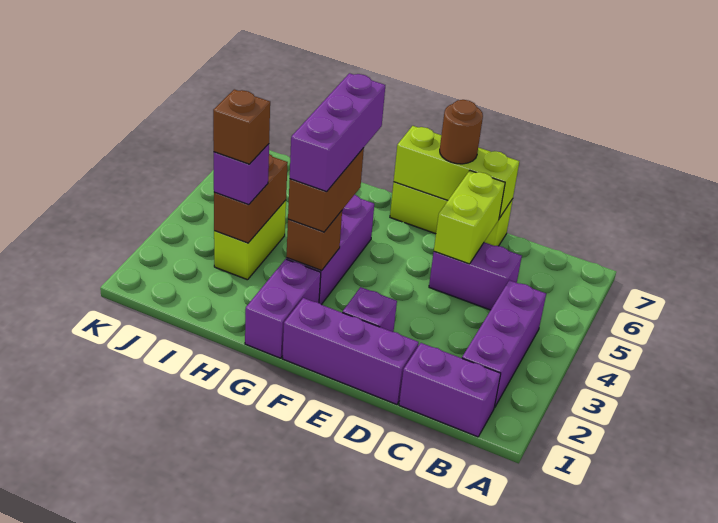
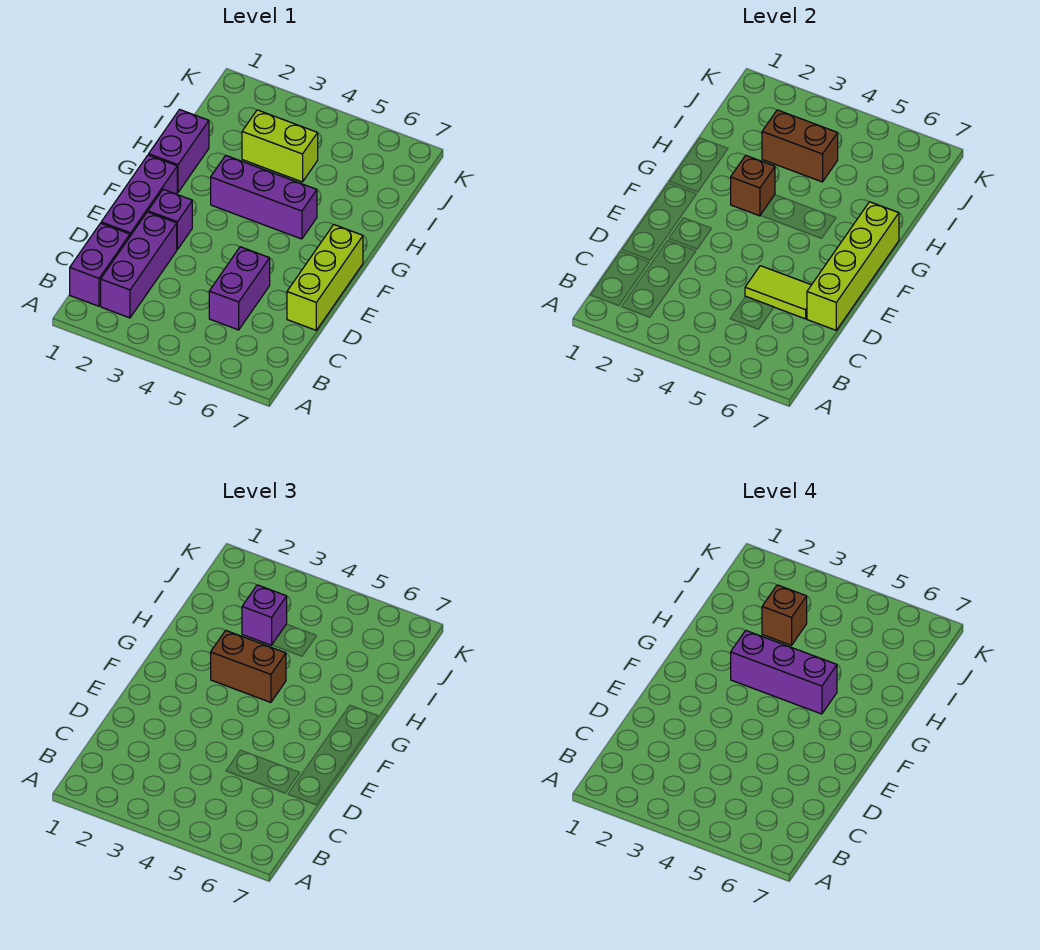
purple 1x3 brick [462,280,546,408] -> purple 1x3 brick turned to [101,212,177,318]
lime 1x2 brick [434,171,505,264] -> lime 1x2 tile [745,266,811,319]
lime 1x3 brick [394,126,519,218] -> lime 1x4 brick [807,202,899,330]
brown 1x1 round brick [440,100,483,164] -> none
purple 1x2 brick [245,259,321,358] -> purple 1x2 brick turned to [149,110,209,193]

